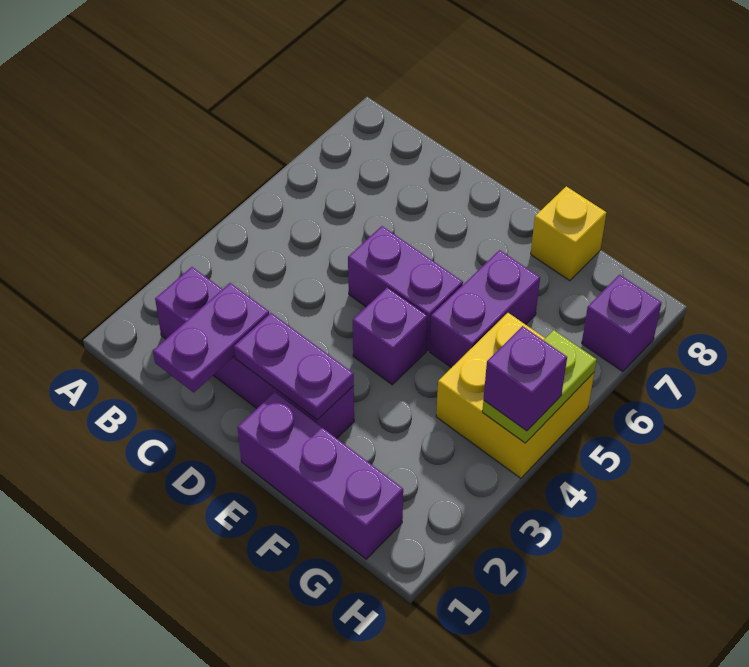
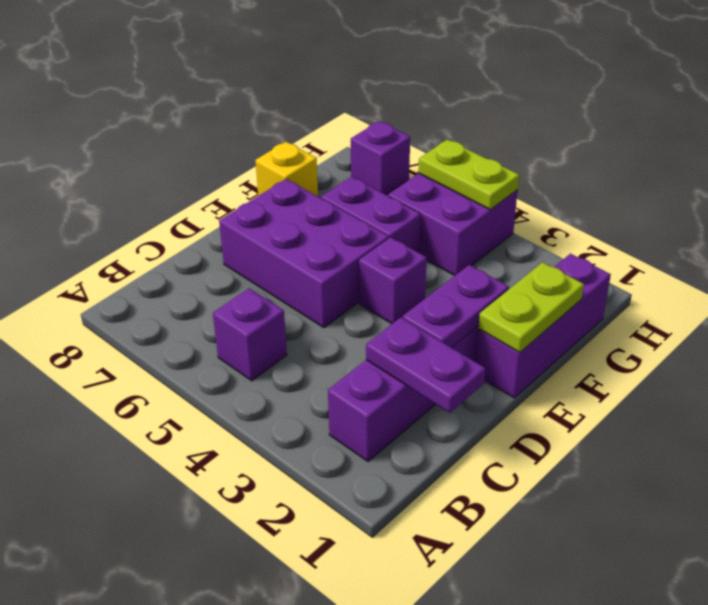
purple 1x2 brick [348,226,463,350] -> purple 2x3 brick [219,179,389,328]
none -> lime 1x2 plate [478,262,584,353]
yellow 2x2 brick [436,313,594,478] -> purple 2x2 brick [388,173,518,276]
purple 1x1 brick [483,326,567,431] -> purple 1x1 brick moved to [213,288,287,381]

